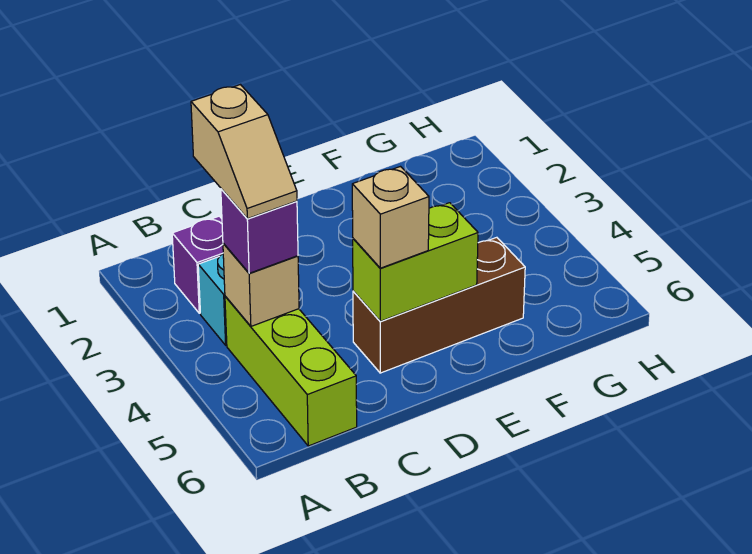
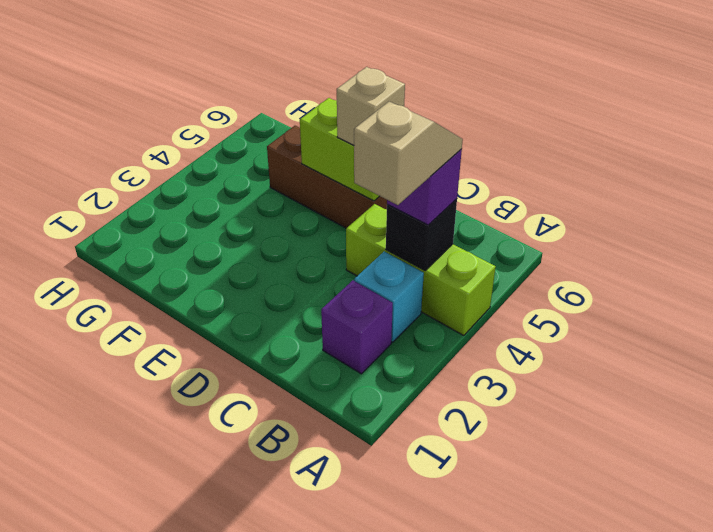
lime 1x3 brick [225,296,357,446] -> lime 1x3 brick turned to [346,204,496,336]
tan 1x1 brick [223,243,299,326] -> black 1x1 brick [386,199,457,270]

